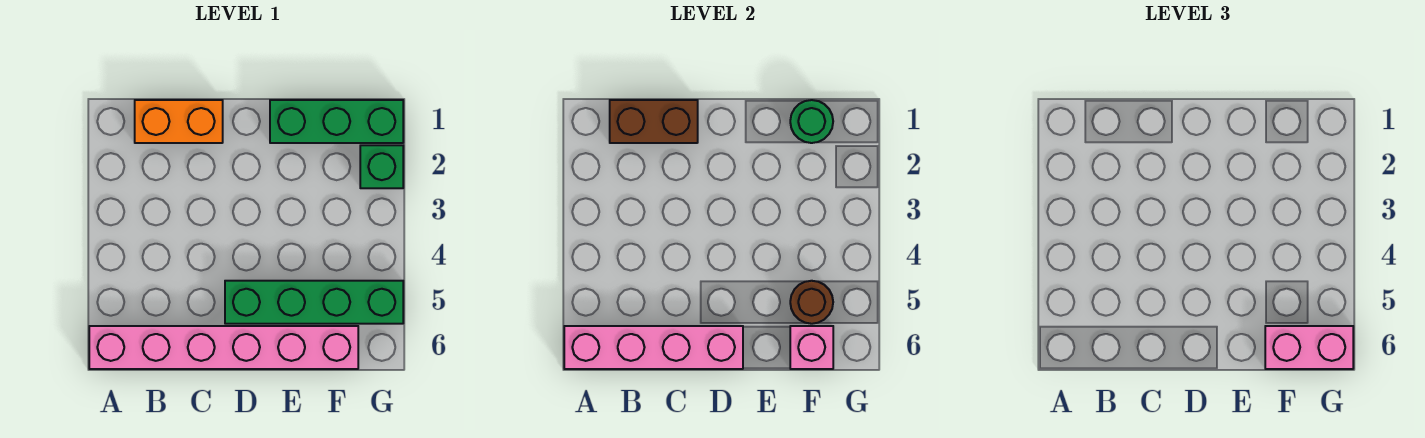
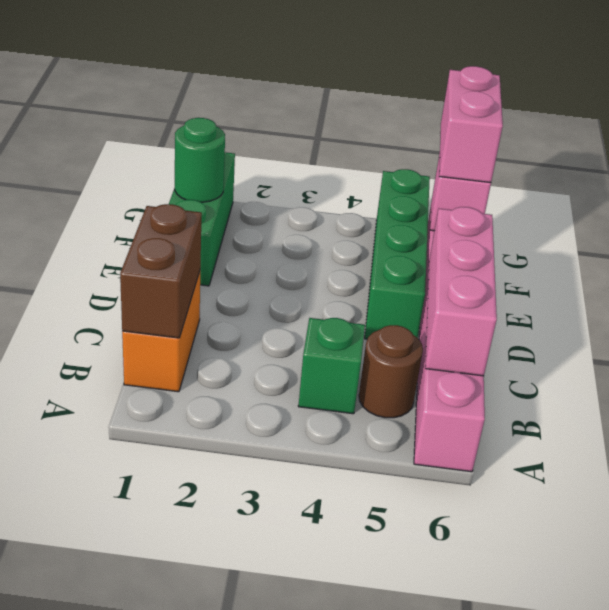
pink 1x4 brick [564,326,743,369] -> pink 1x3 brick [425,207,497,376]
brown 1x1 round brick [790,281,833,324] -> brown 1x1 round brick moved to [359,325,423,418]
green 1x1 brick [360,145,403,188] -> green 1x1 brick moved to [298,318,365,414]

